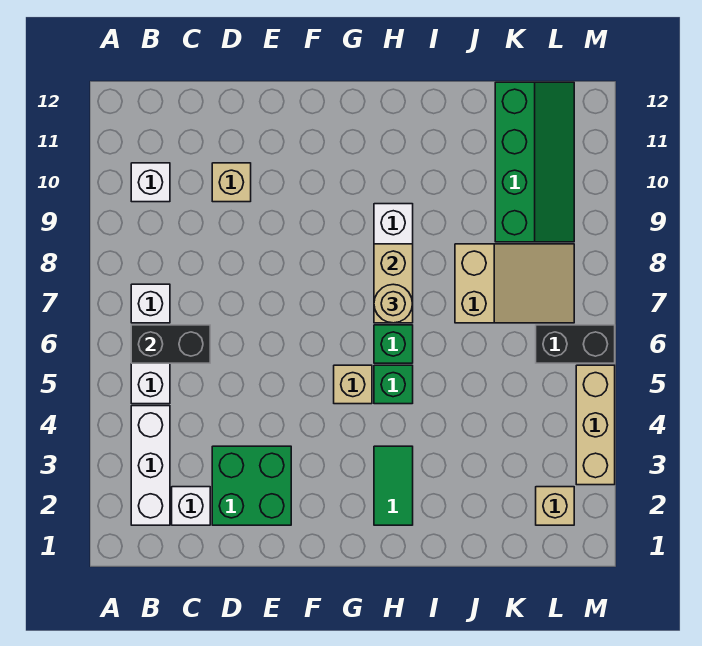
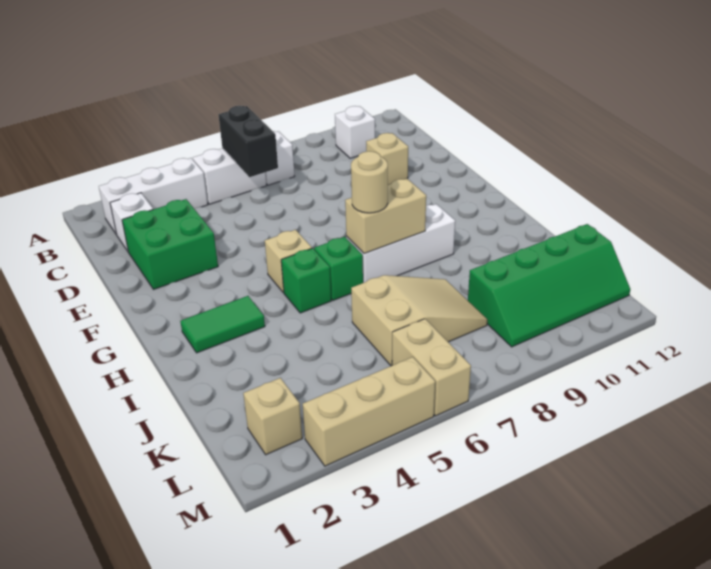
tan 2x3 slope [455,244,574,323] -> tan 2x3 slope turned to [351,275,487,366]
black 1x2 brick [536,325,615,363] -> tan 1x2 brick [392,319,471,416]

